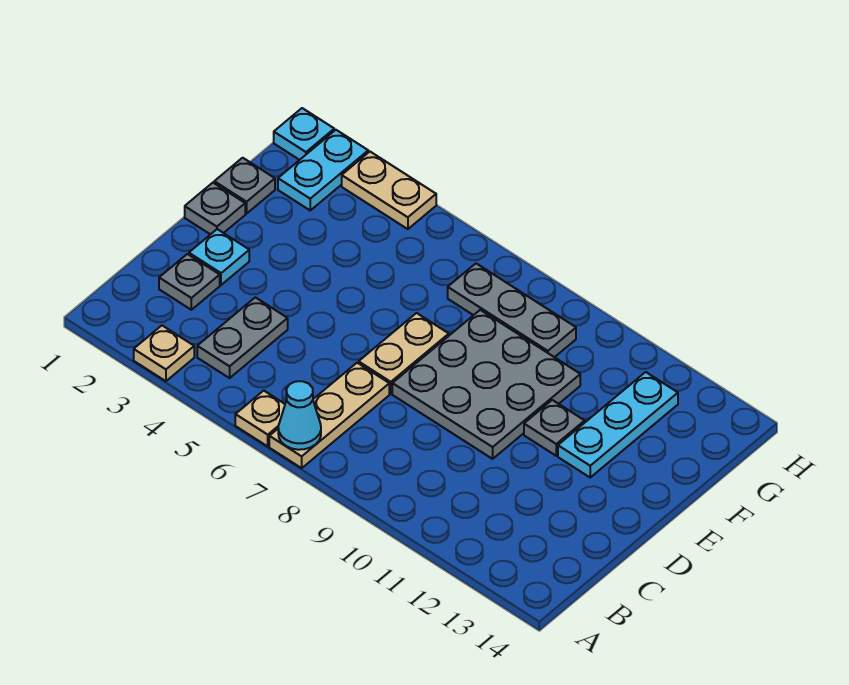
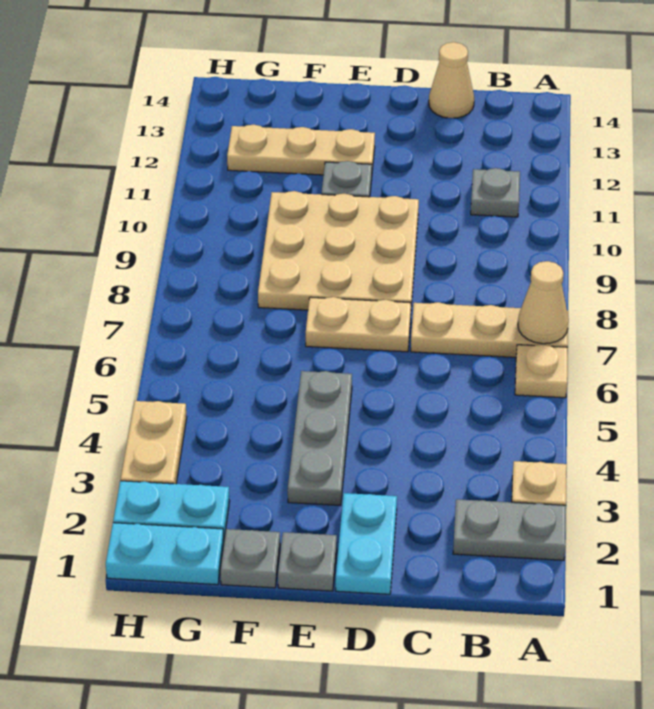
cyan 1x1 cone [278,381,321,450] -> tan 1x1 cone [518,261,569,344]
grey 1x2 plate [197,297,288,378] -> grey 1x2 plate moved to [453,499,566,560]
grey 1x1 plate [159,254,220,310] -> grey 1x1 plate moved to [471,168,520,217]
none -> tan 1x1 cone [429,42,474,118]
cyan 1x1 plate [189,229,249,285] -> cyan 1x2 plate [336,493,397,594]
grey 3x3 plate [392,310,580,459] -> tan 3x3 plate [258,191,419,310]
cyan 1x3 plate [558,372,678,477] -> tan 1x3 plate [227,125,375,175]
grey 1x3 plate [448,264,576,357] -> grey 1x3 plate moved to [288,371,352,506]
cyan 1x1 plate [274,108,334,160] -> cyan 1x2 plate [106,523,224,585]

